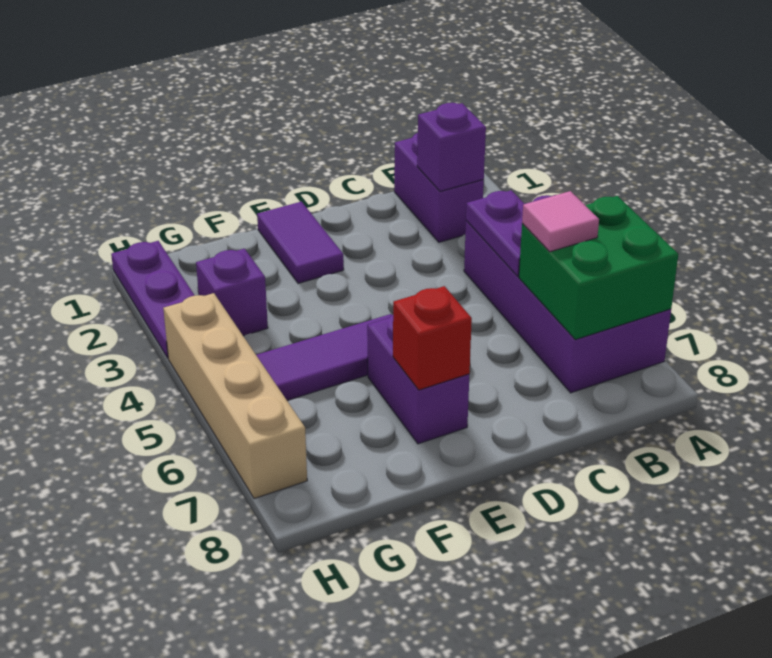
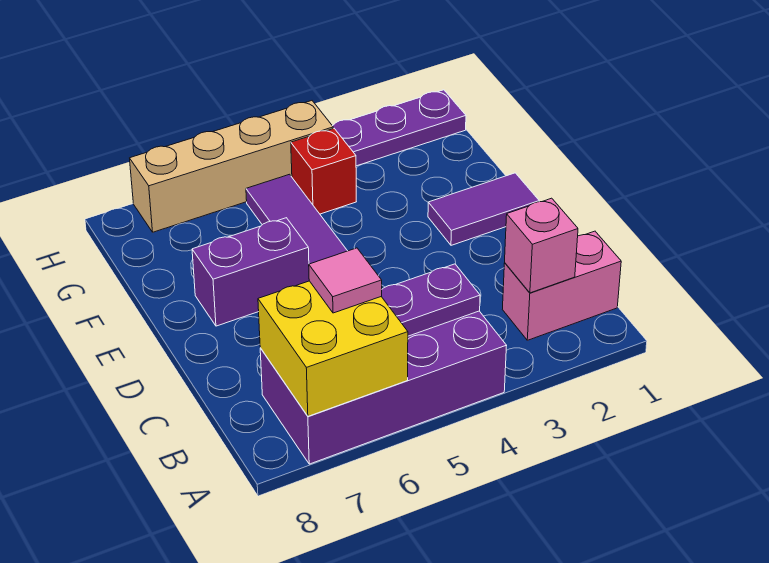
green 2x2 brick [519,196,678,340] -> yellow 2x2 brick [258,281,408,416]
purple 1x2 brick [394,133,484,242] -> pink 1x2 brick [502,231,621,340]
purple 1x1 brick [417,103,486,191] -> pink 1x1 brick [505,198,578,293]
red 1x1 brick [393,286,472,390] -> red 1x1 brick moved to [291,128,356,214]
purple 1x1 brick [196,249,268,336] -> none

